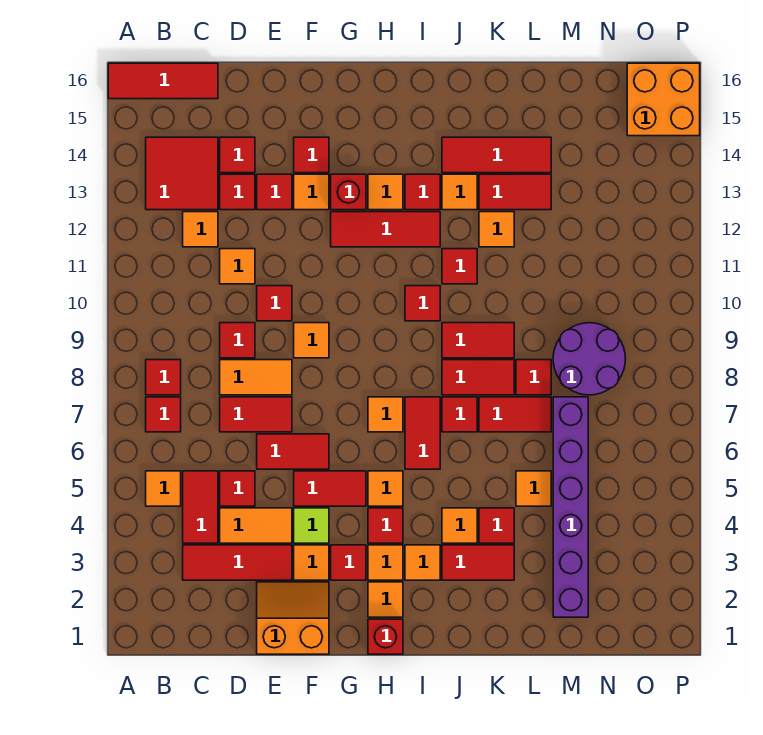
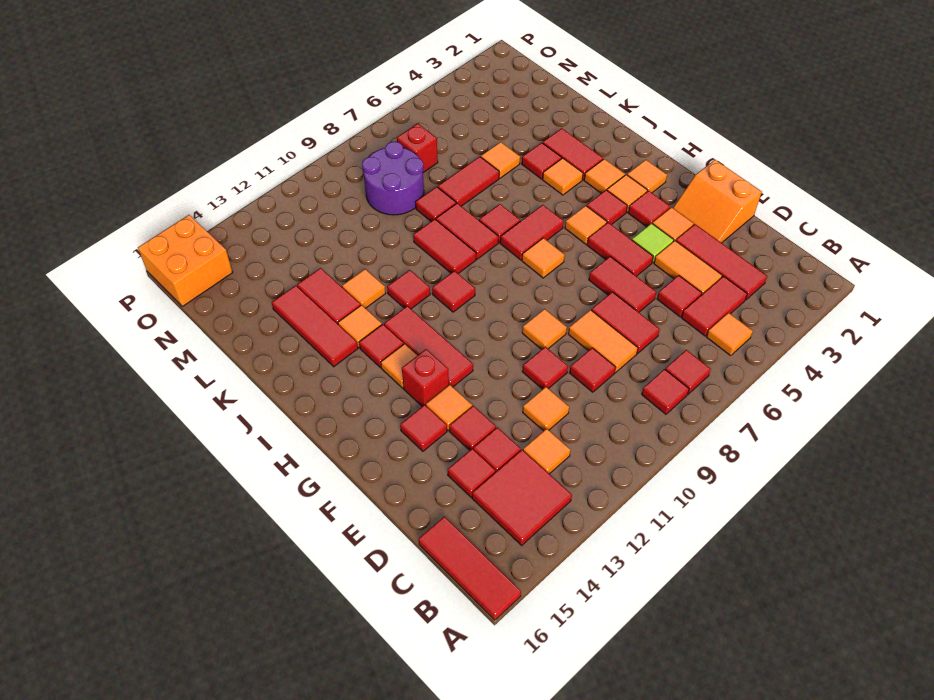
red 1x1 brick [368,619,403,654] -> red 1x1 brick moved to [397,124,438,173]
red 1x2 tile [479,397,551,432] -> red 1x2 tile turned to [438,157,499,206]
purple 1x6 brick [553,397,588,617] -> none

